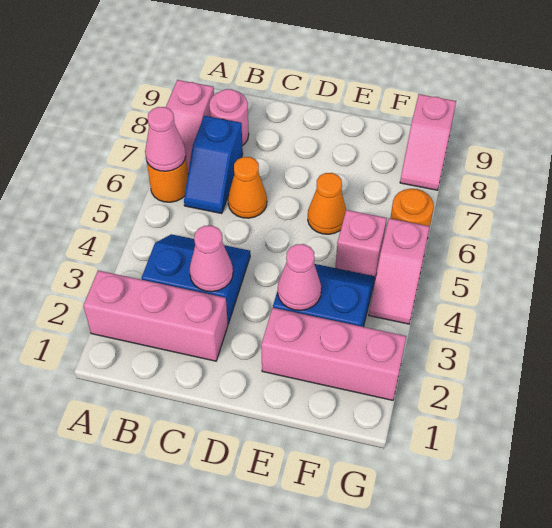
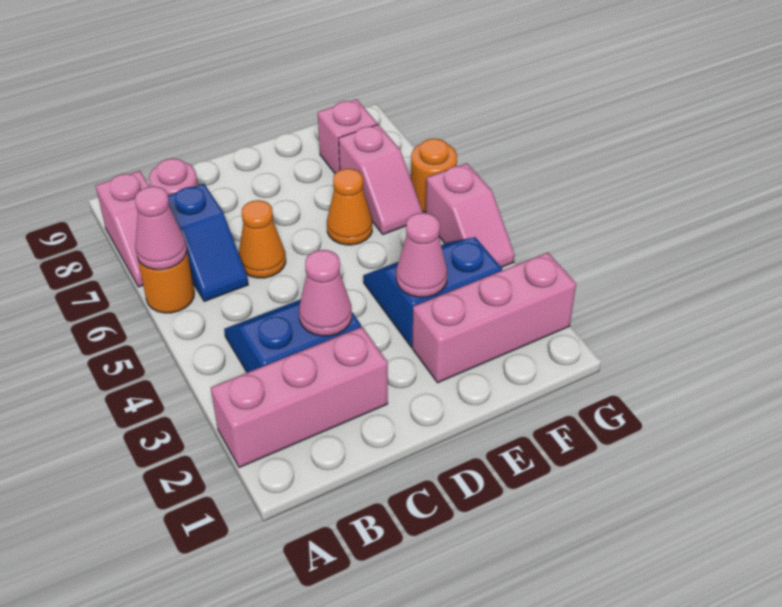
pink 1x1 brick [335,210,387,277] -> pink 1x1 brick moved to [318,99,377,173]
pink 1x2 slope [400,94,456,190] -> pink 1x2 slope moved to [339,124,422,234]

